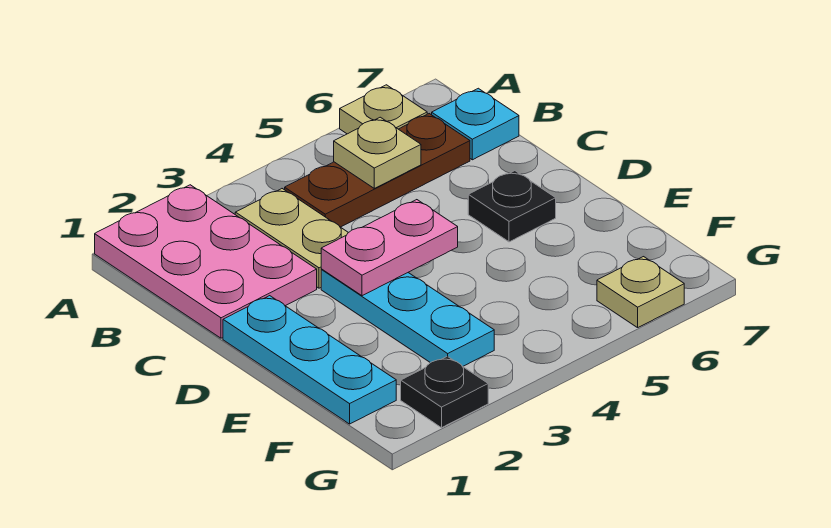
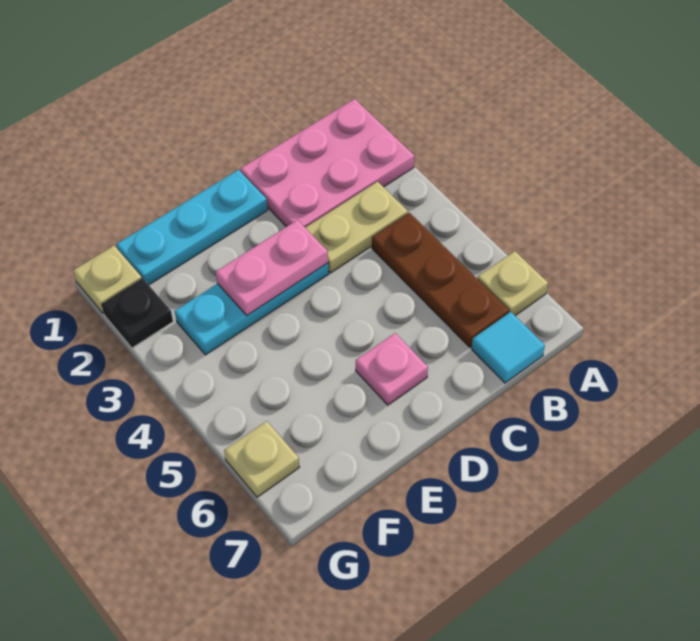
tan 1x1 plate [334,117,421,188] -> tan 1x1 plate moved to [73,246,142,313]
cyan 1x1 plate [432,88,519,160] -> cyan 1x1 tile [472,312,545,383]
pink 1x2 plate [321,200,458,296] -> pink 1x2 plate turned to [216,220,328,315]
black 1x1 plate [468,171,556,242] -> pink 1x1 plate [356,333,428,405]

